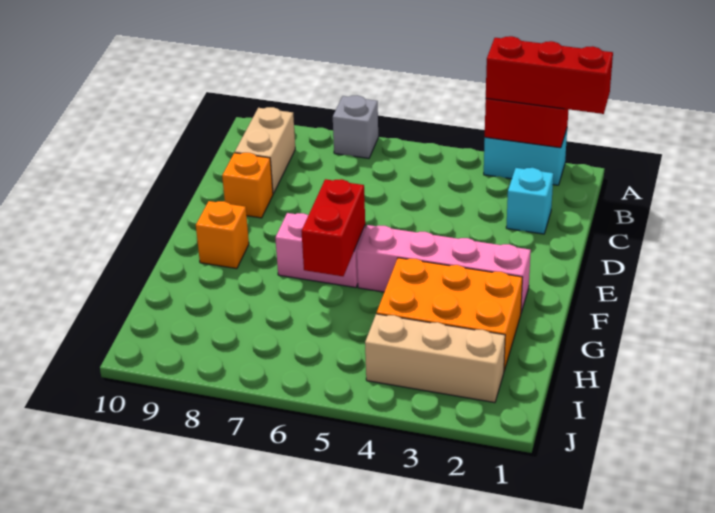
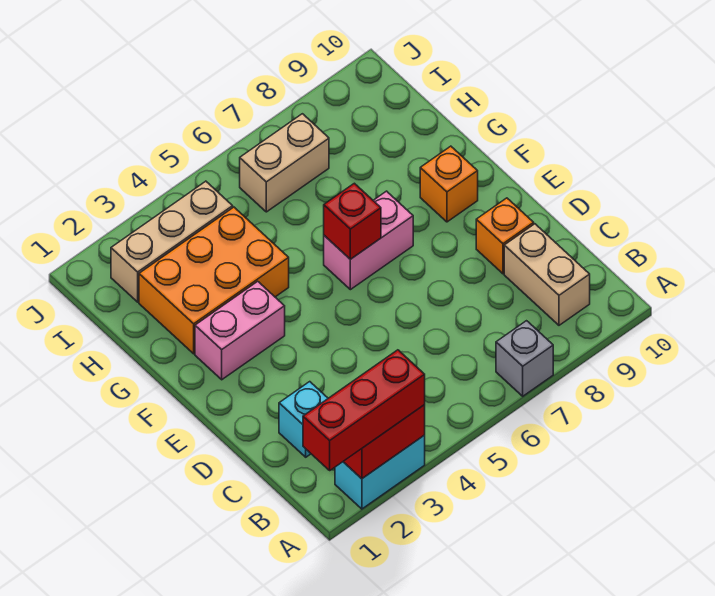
pink 1x4 brick [357,225,531,312] -> pink 1x2 brick [195,281,285,380]
red 1x2 brick [301,179,365,276] -> red 1x1 brick [324,183,381,259]
none -> tan 1x2 brick [240,114,329,212]

